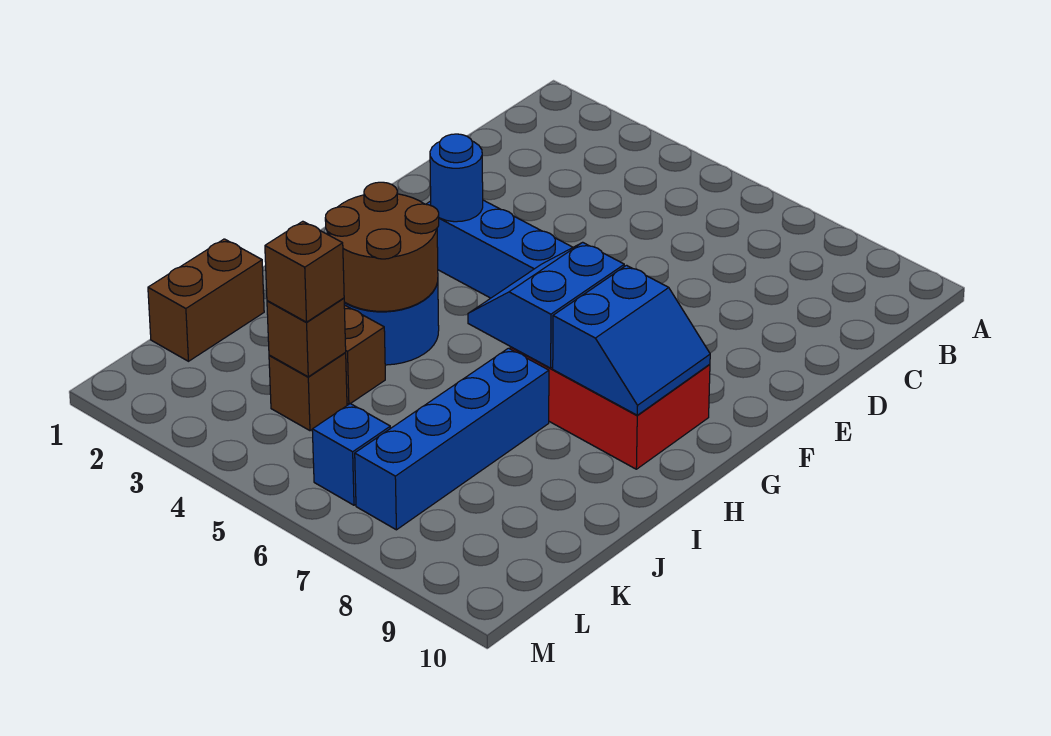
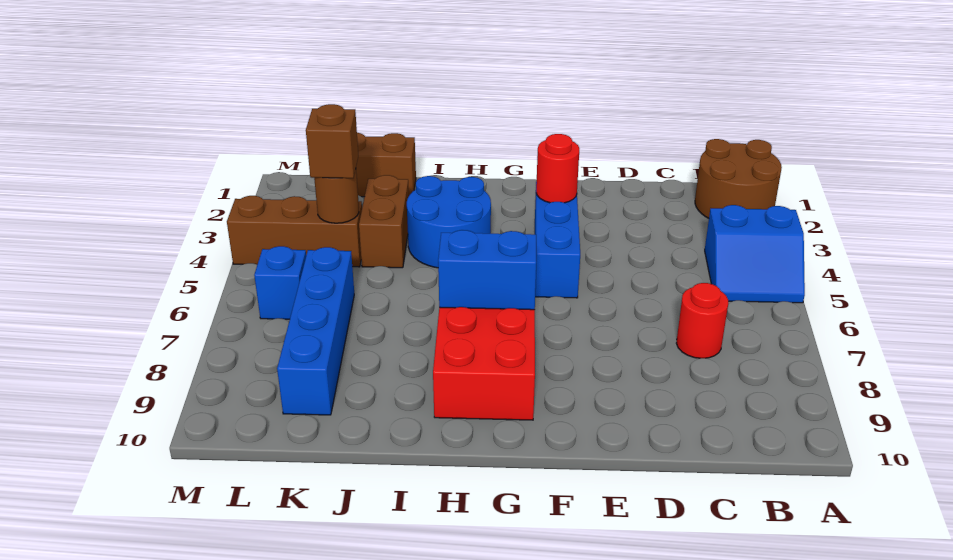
none -> red 1x1 round brick [676,283,728,358]
blue 1x1 round brick [430,134,483,222] -> red 1x1 round brick [536,134,579,203]
blue 2x2 slope [553,265,710,415] -> blue 2x2 slope moved to [705,205,805,303]
brown 2x2 round brick [325,182,439,311] -> brown 2x2 round brick moved to [695,139,782,218]
blue 1x4 brick [355,348,549,530] -> blue 1x4 brick turned to [277,247,354,415]
brown 1x1 brick [269,353,347,431] -> brown 1x3 brick [227,196,362,267]
brown 1x1 brick [267,298,346,377] -> brown 1x1 round brick [314,169,359,223]

